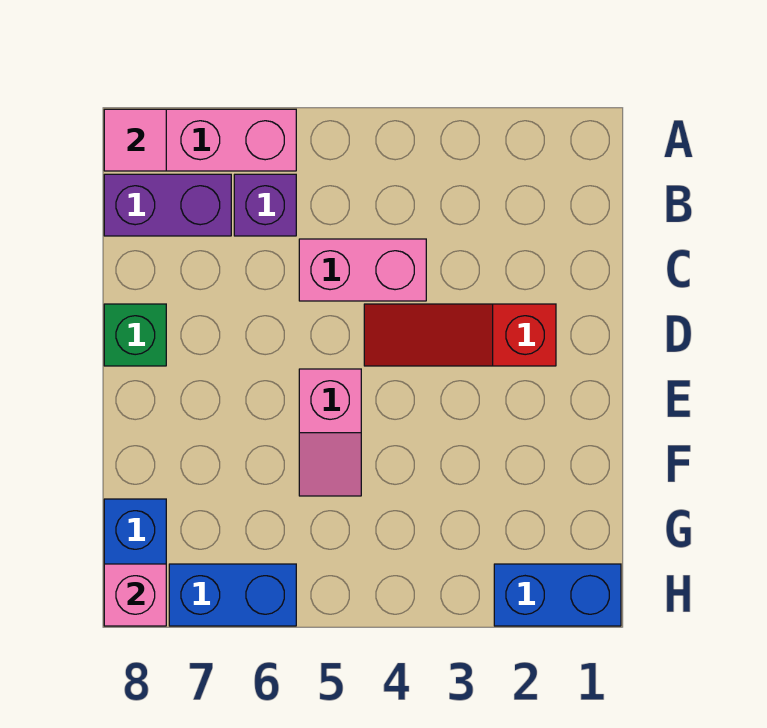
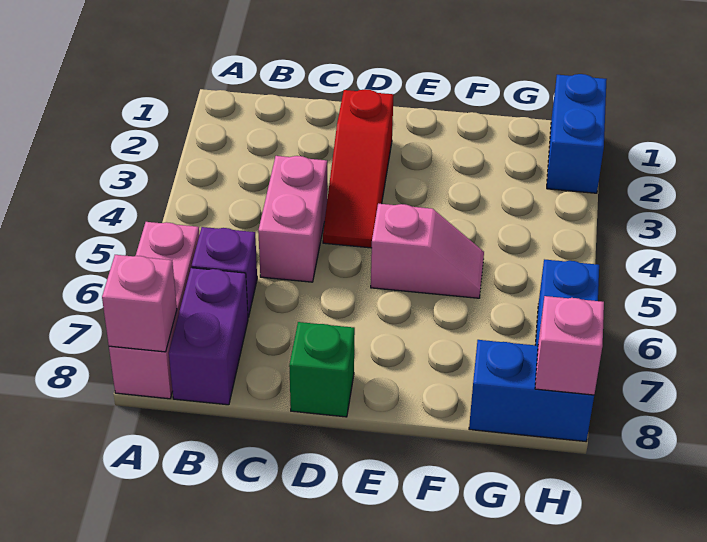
pink 1x1 tile [104,109,166,171] -> pink 1x1 brick [102,255,177,352]

